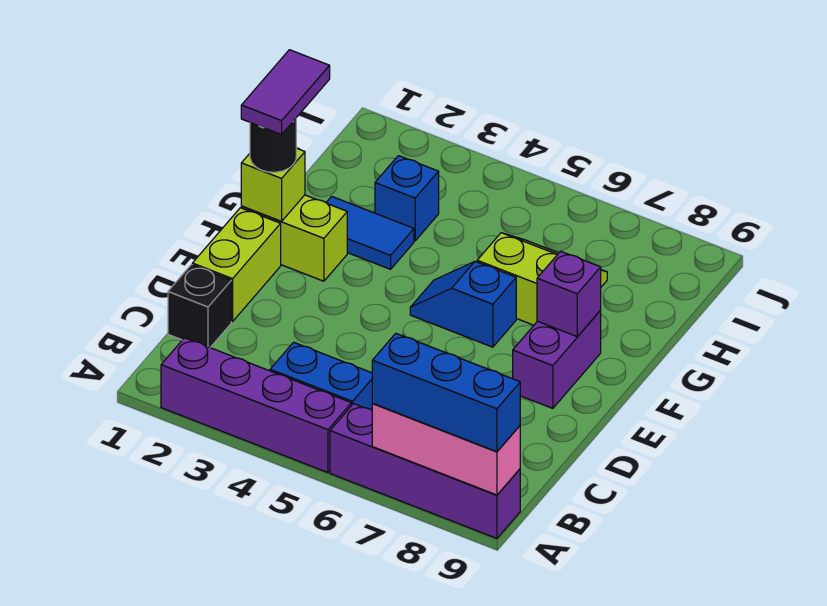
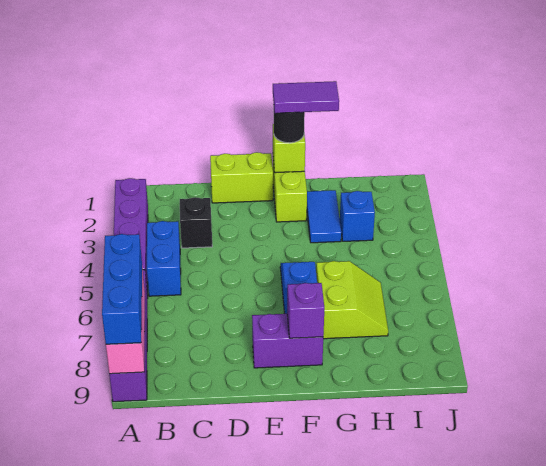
black 1x1 brick [168,265,231,347] -> black 1x1 brick moved to [180,197,212,248]

